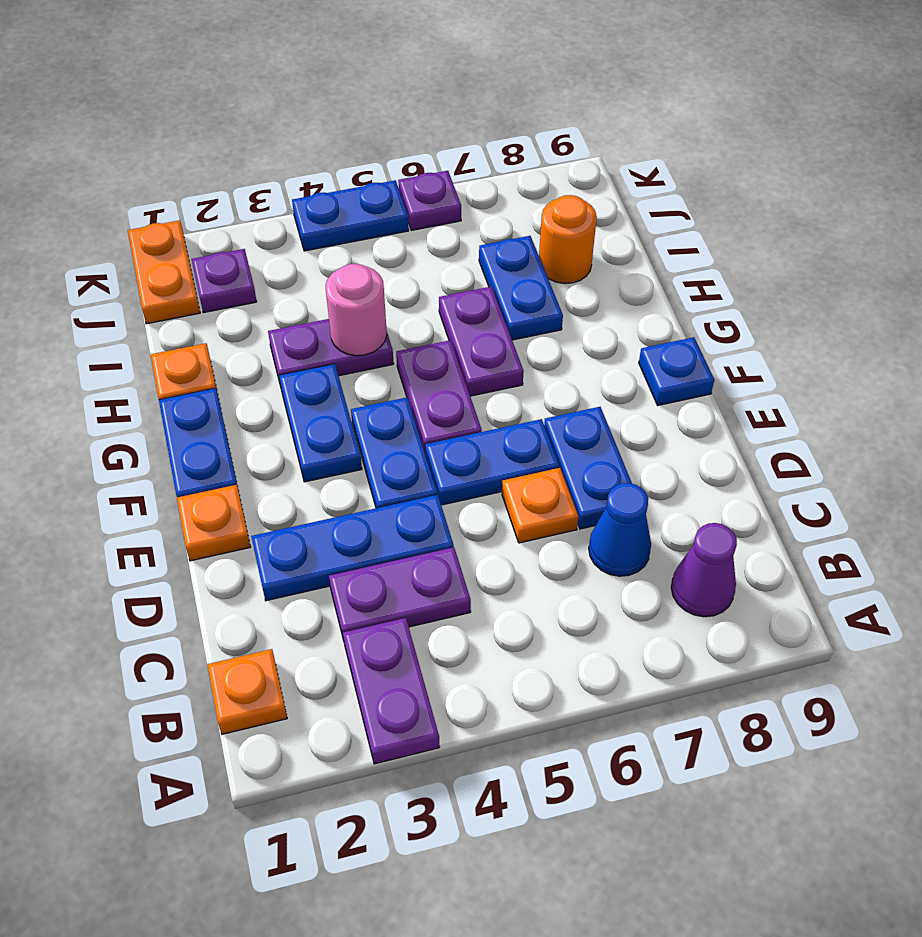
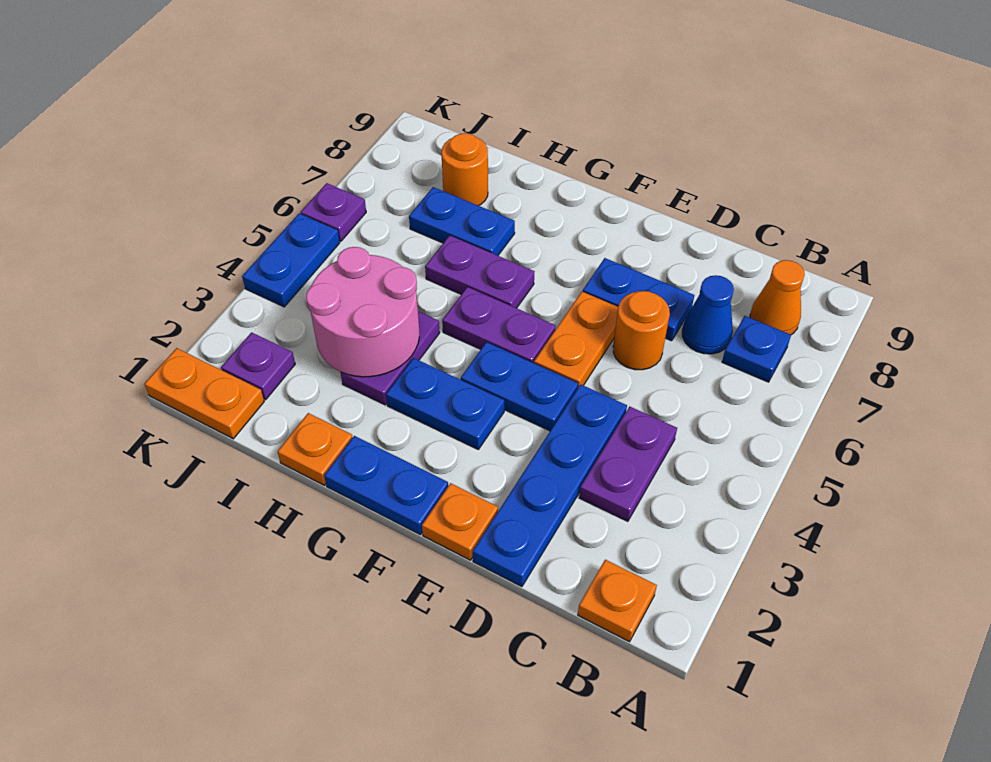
purple 1x2 plate [343,618,440,764] -> none
purple 1x1 cone [671,523,737,617] -> orange 1x1 cone [750,260,805,335]
blue 1x3 plate [251,495,454,601] -> blue 1x4 plate [473,385,627,587]
orange 1x1 plate [502,468,578,543] -> orange 1x1 round brick [613,291,670,370]
blue 1x2 plate [425,419,559,505] -> orange 1x2 plate [534,292,618,387]
blue 1x1 plate [639,337,714,405] -> blue 1x1 plate moved to [722,316,791,382]
pink 1x1 round brick [325,264,387,356] -> pink 2x2 round brick [306,247,419,377]

